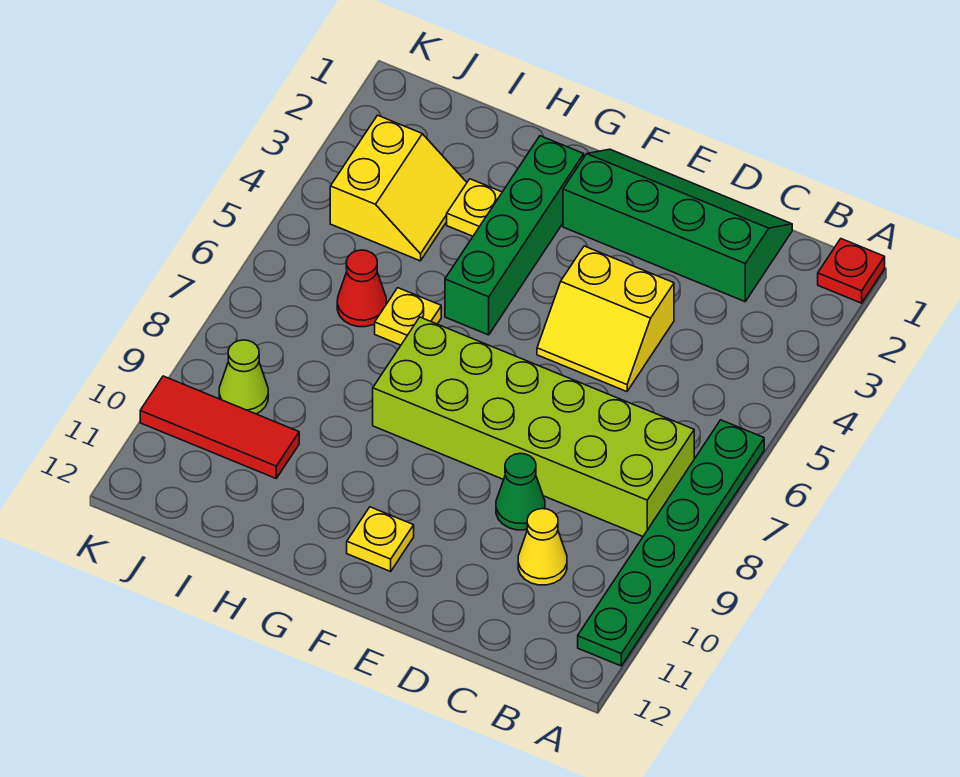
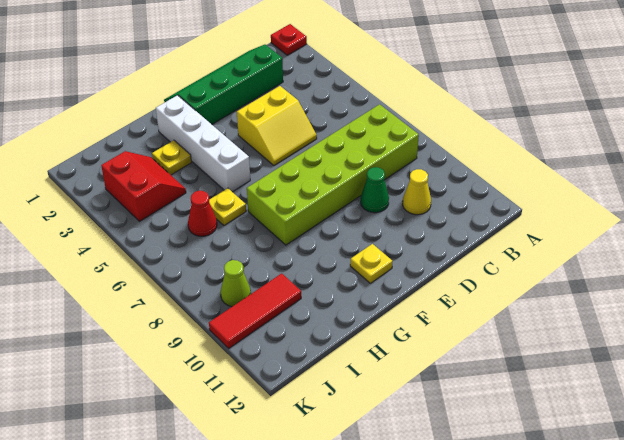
green 1x6 plate [578,420,764,666] -> none
green 1x4 brick [445,136,584,335] -> white 1x4 brick [156,95,250,192]
yellow 2x2 slope [330,115,467,261] -> red 2x2 slope [101,151,186,221]

